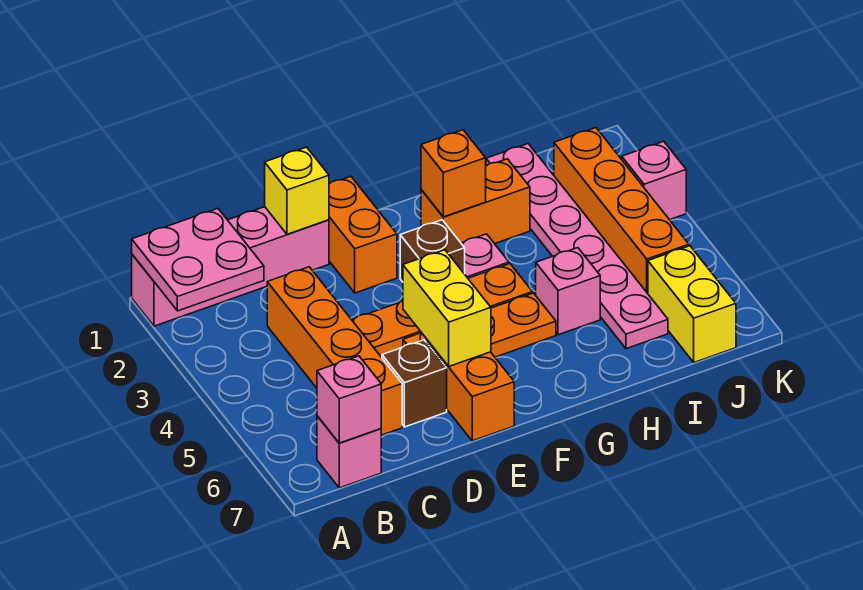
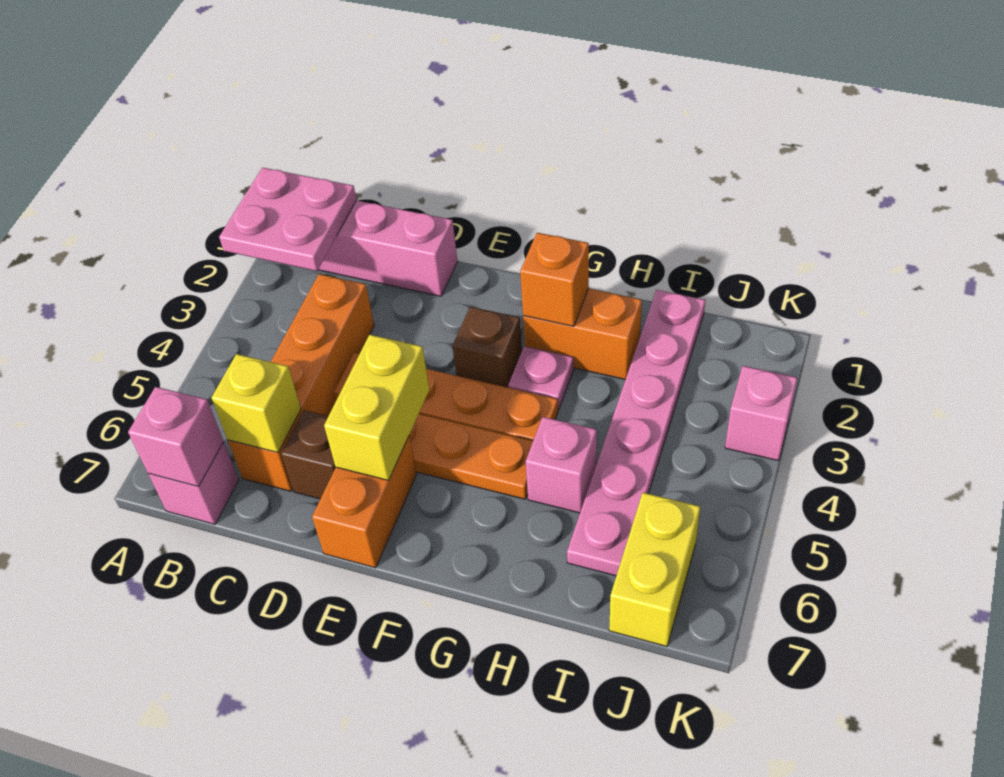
yellow 1x1 brick [265,147,329,234] -> yellow 1x1 brick moved to [211,354,301,452]
orange 1x2 brick [329,176,397,293] -> none
orange 1x4 brick [554,128,689,293] -> none

